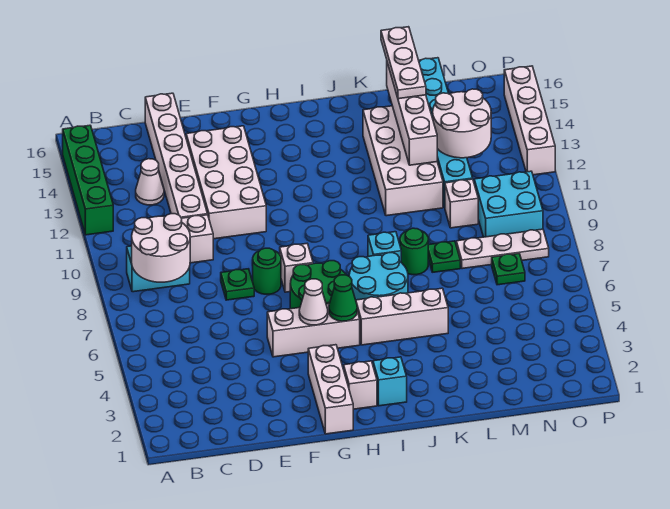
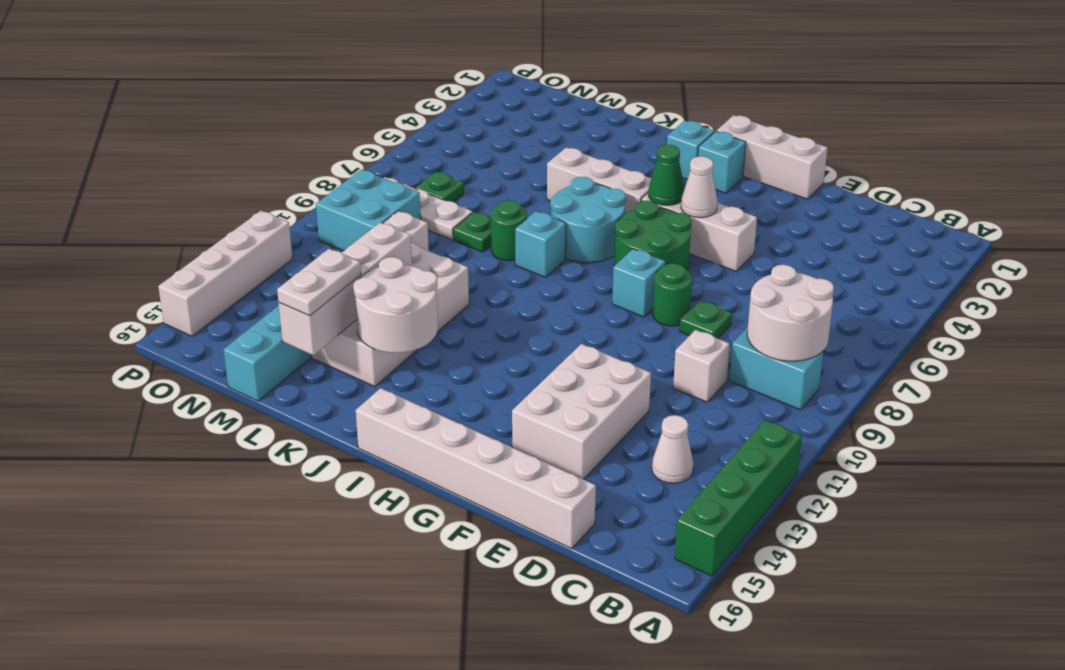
white 1x6 brick [145,93,208,218] -> white 1x6 brick turned to [356,388,596,549]
white 2x4 brick [186,126,266,239] -> white 2x3 brick [512,344,651,479]
white 1x3 brick [308,345,353,434] -> white 1x3 brick turned to [717,115,827,199]
white 1x1 brick [280,244,313,292] -> cyan 1x1 brick [612,249,665,317]
white 1x1 brick [344,361,377,409] -> cyan 1x1 brick [698,131,746,193]
white 1x3 plate [381,27,426,99] -> white 1x2 plate [277,249,361,316]
white 2x2 round brick [433,89,491,158] -> white 2x2 round brick moved to [353,257,438,353]

